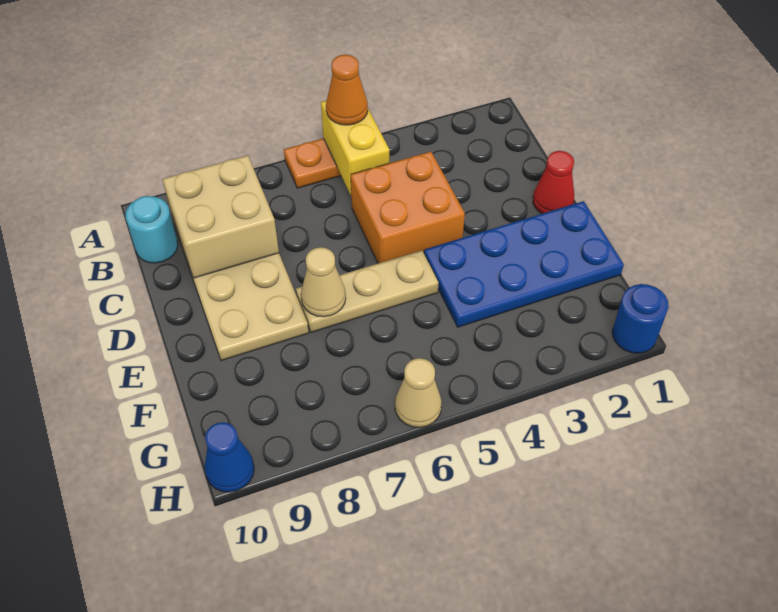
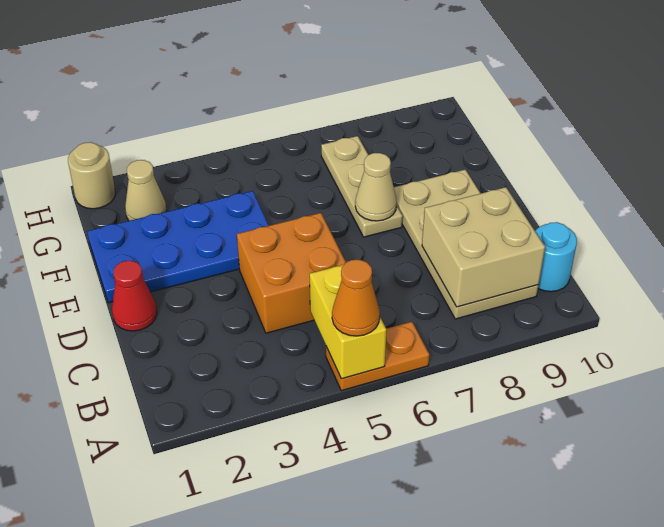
tan 1x3 plate [296,250,438,332] -> tan 1x3 plate turned to [321,136,403,237]
blue 1x1 round brick [612,284,669,353] -> tan 1x1 round brick [68,142,115,209]
tan 1x1 cone [395,358,442,428] -> tan 1x1 cone moved to [125,160,167,221]
blue 1x1 cone [205,422,254,492] -> none

